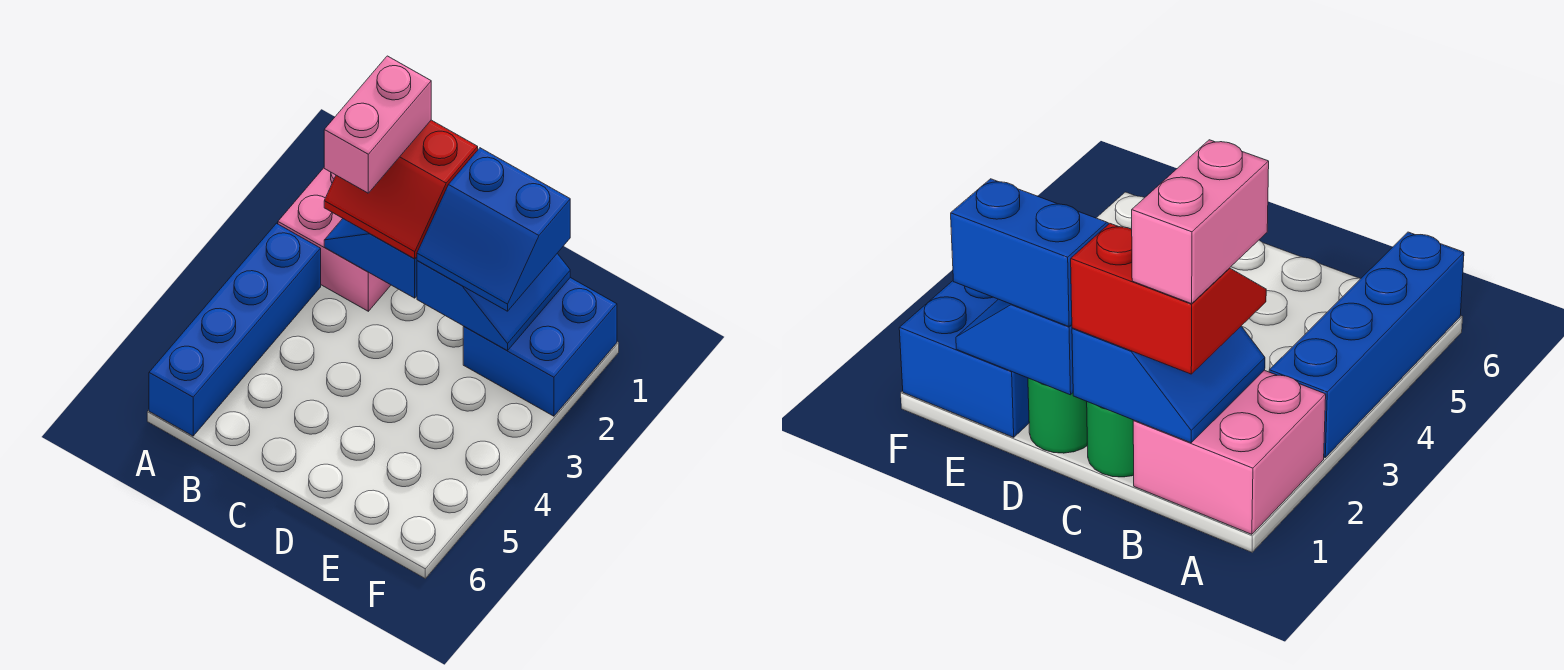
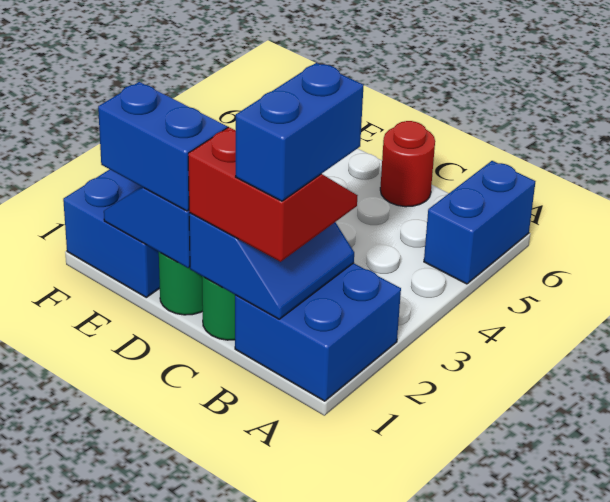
pink 2x2 brick [278,168,391,311] -> blue 2x2 brick [235,263,401,401]
blue 1x4 brick [149,223,321,436] -> blue 1x2 brick [424,161,536,284]
pink 1x2 brick [324,56,431,193] -> blue 1x2 brick [235,63,364,201]
none -> red 1x1 round brick [380,121,435,207]

